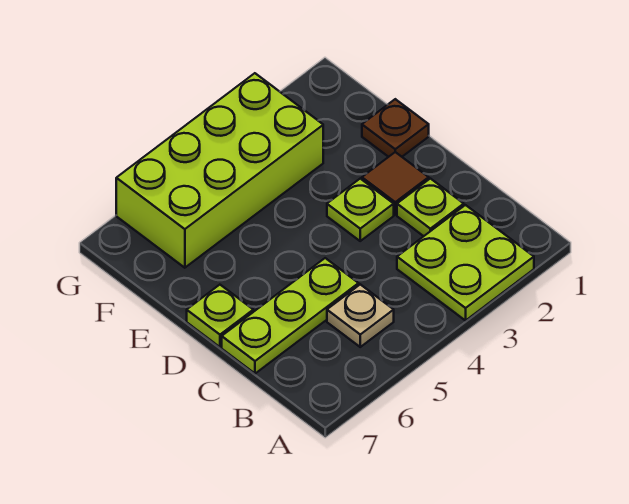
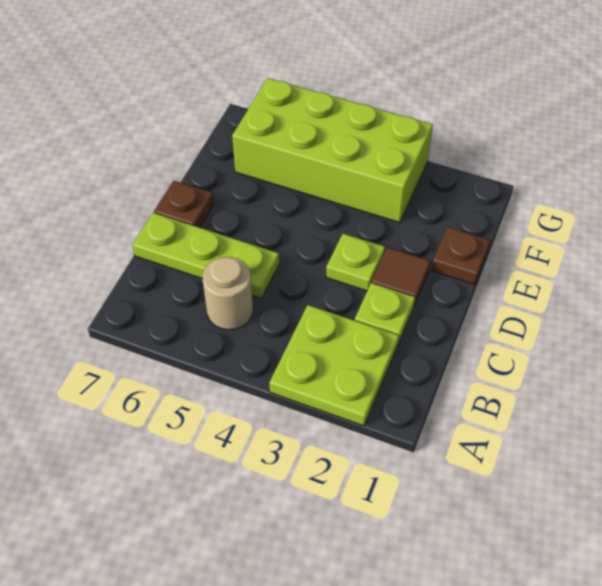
tan 1x1 plate [327,284,394,347] -> tan 1x1 round brick [202,257,253,330]
lime 1x1 plate [187,285,253,347] -> brown 1x1 plate [154,181,214,228]

